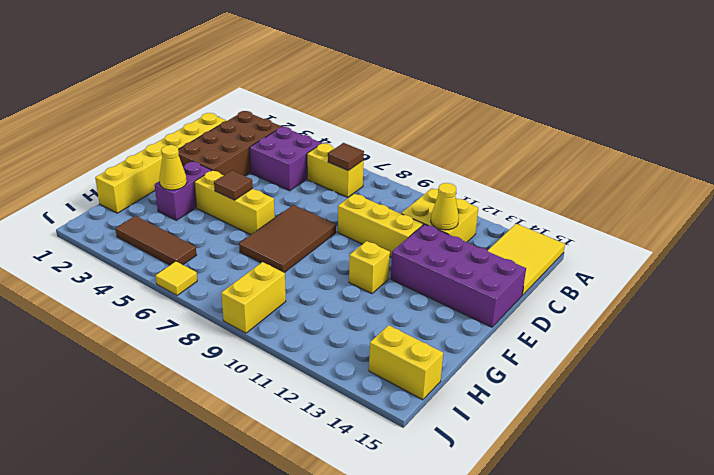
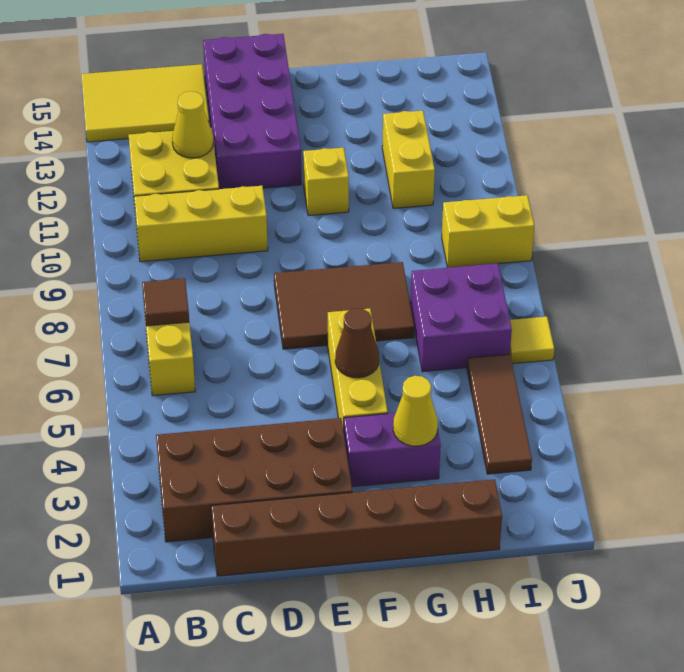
purple 2x2 brick [250,127,322,191] -> purple 2x2 brick moved to [410,263,512,372]
yellow 1x6 brick [95,113,226,213] -> brown 1x6 brick [211,479,502,576]
yellow 1x3 brick [338,194,423,258] -> yellow 1x3 brick turned to [134,186,268,262]
brown 1x1 tile [214,170,253,200] -> brown 1x1 cone [335,308,379,378]
yellow 1x2 brick [369,325,443,400] -> yellow 1x2 brick moved to [382,111,435,208]

